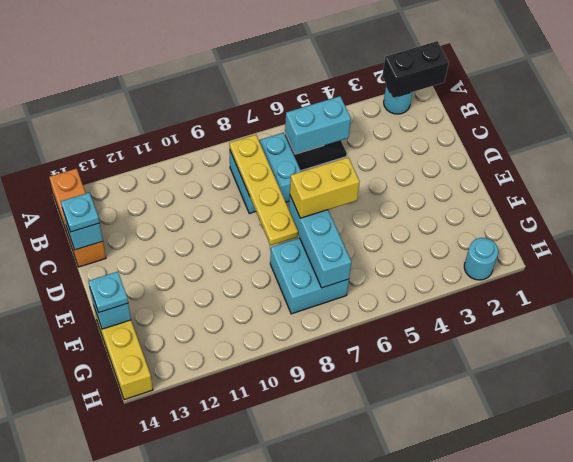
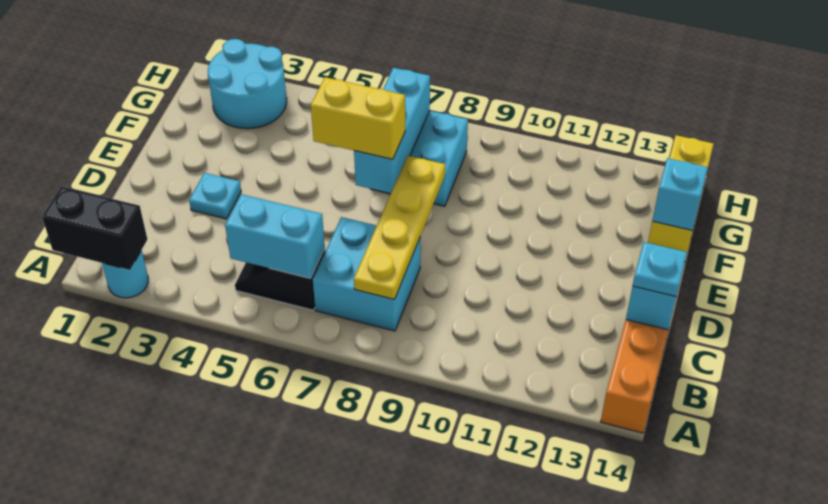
cyan 1x1 plate [88,272,128,313] -> cyan 1x1 plate moved to [189,173,241,219]
cyan 1x1 round brick [464,238,498,280] -> cyan 2x2 round brick [208,39,287,129]

